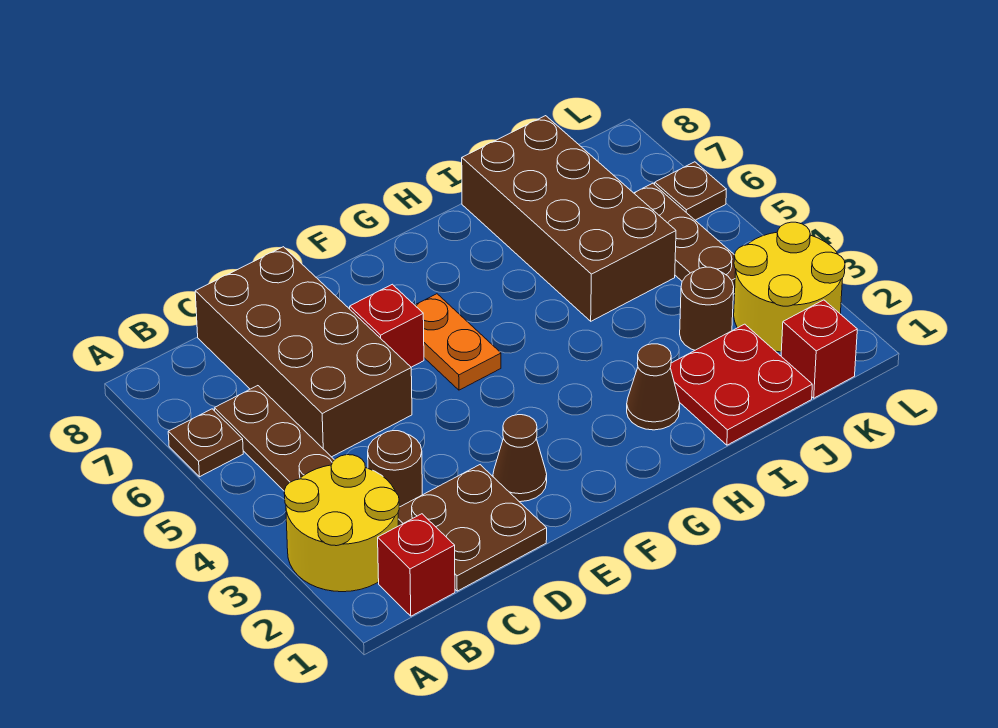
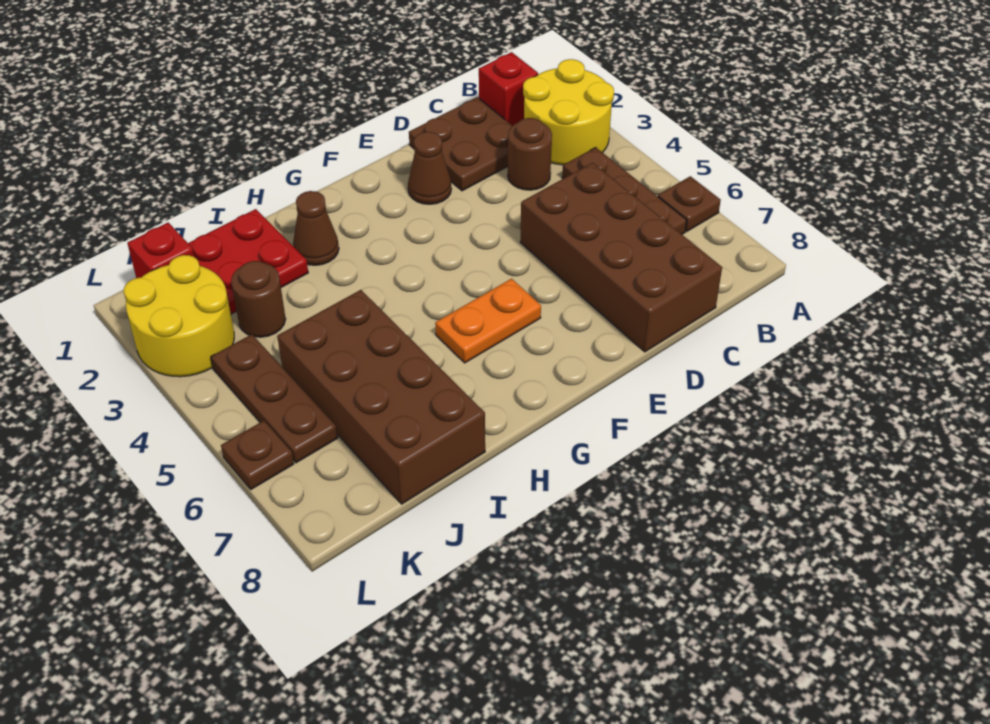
red 1x1 brick [350,284,424,367] -> none
orange 1x2 plate [415,294,501,390] -> orange 1x2 plate turned to [435,279,541,363]

